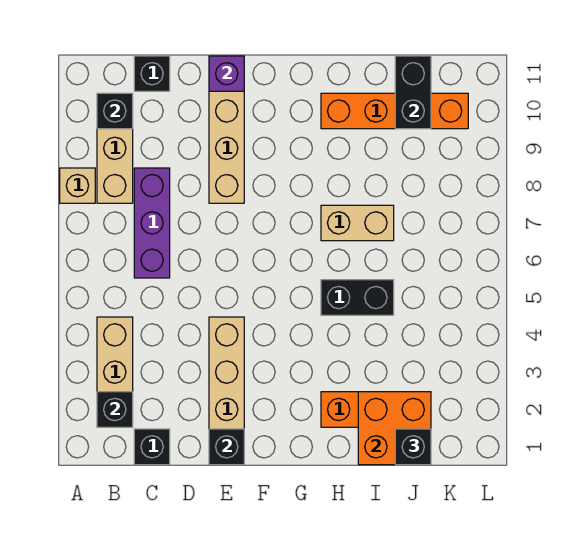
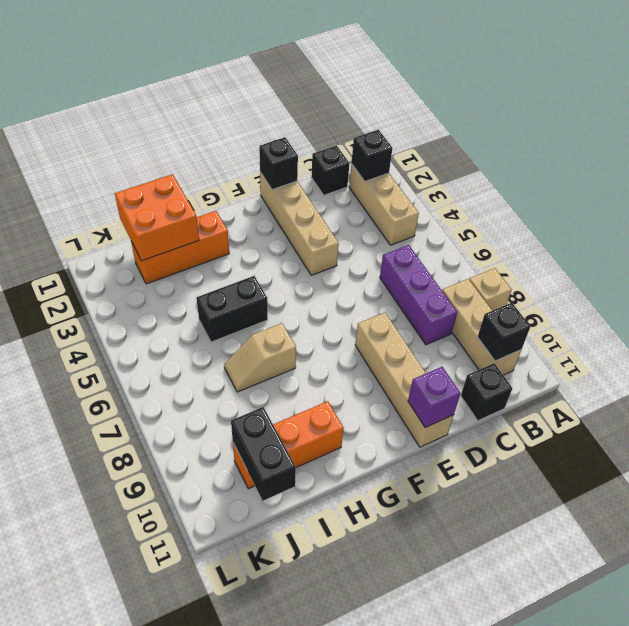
tan 1x2 brick [321,205,394,241] -> tan 1x2 slope [224,323,296,392]
orange 1x4 brick [321,93,468,129] -> orange 1x3 brick [233,401,344,489]
black 1x1 brick [395,429,431,465] -> none

